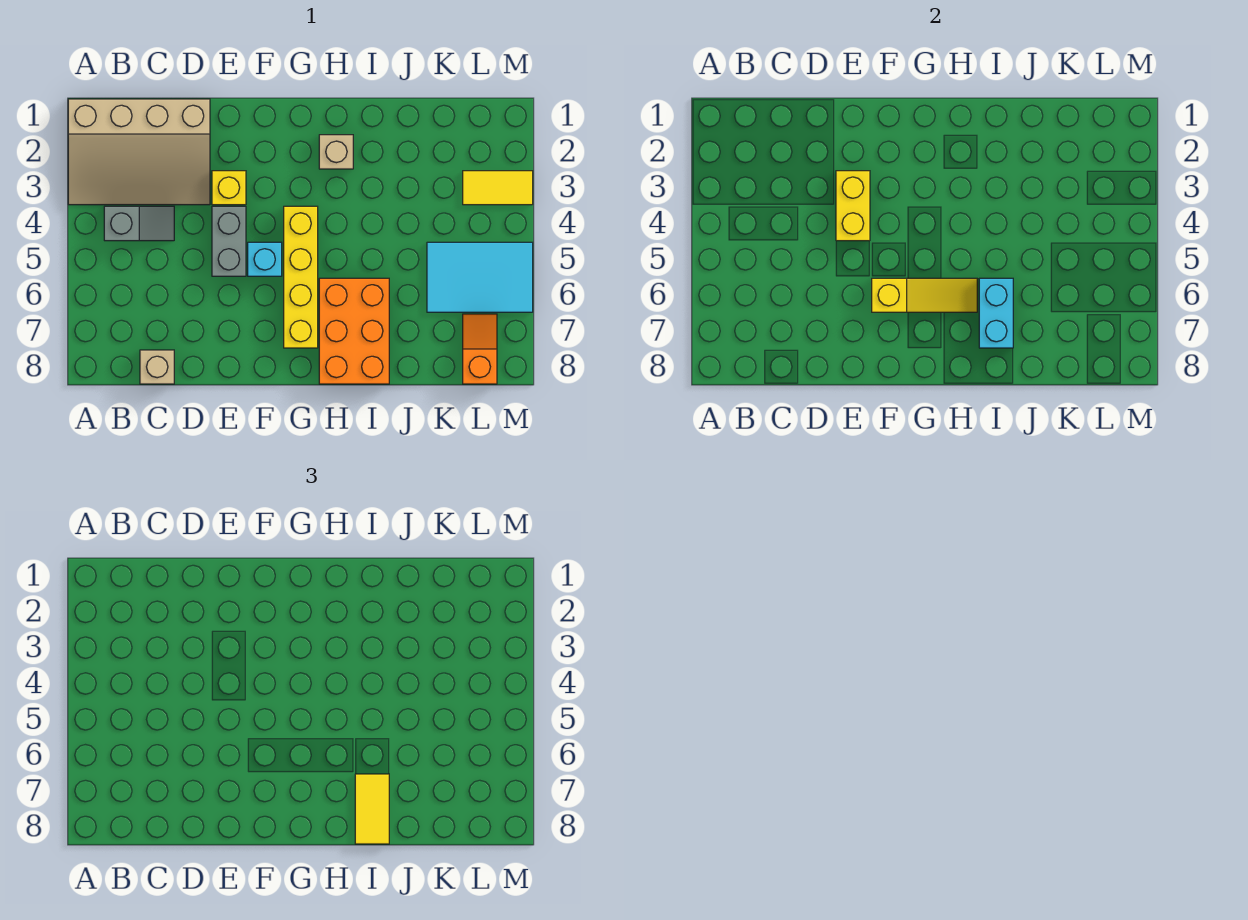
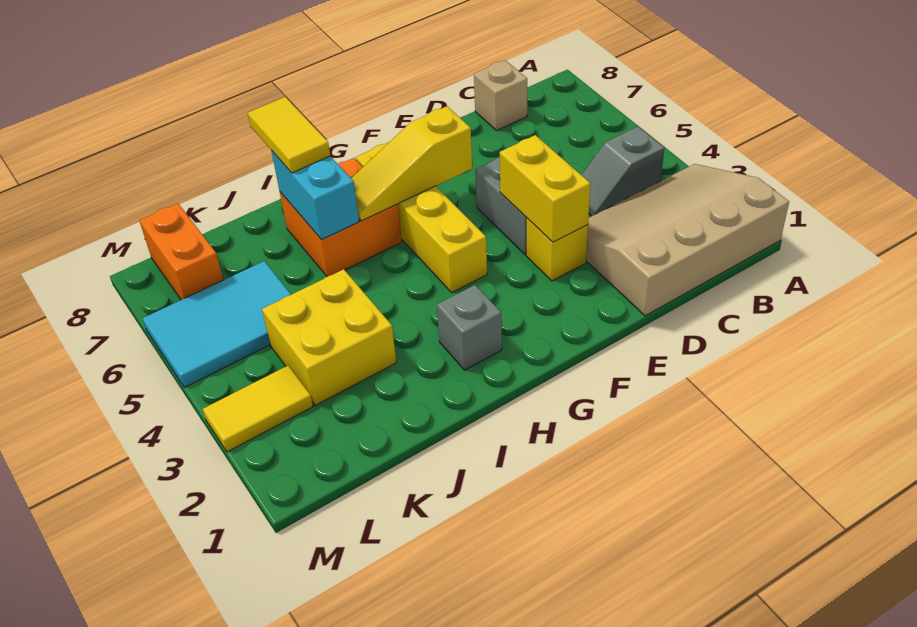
cyan 1x1 brick [248,242,282,276] -> none
tan 1x1 brick [319,135,353,169] -> grey 1x1 brick [437,285,502,370]
orange 2x3 brick [319,278,389,384] -> orange 2x2 brick [280,158,402,277]
none -> yellow 2x2 brick [262,269,396,405]
orange 1x2 slope [463,314,497,384] -> orange 1x2 brick [139,204,223,300]

